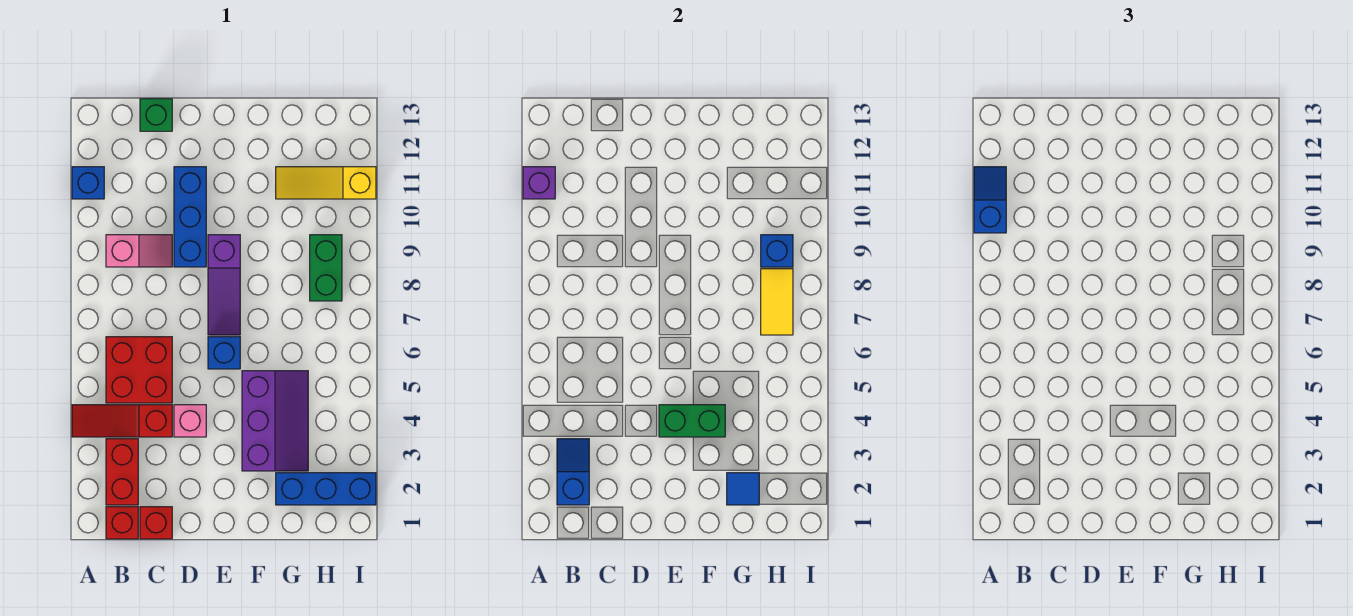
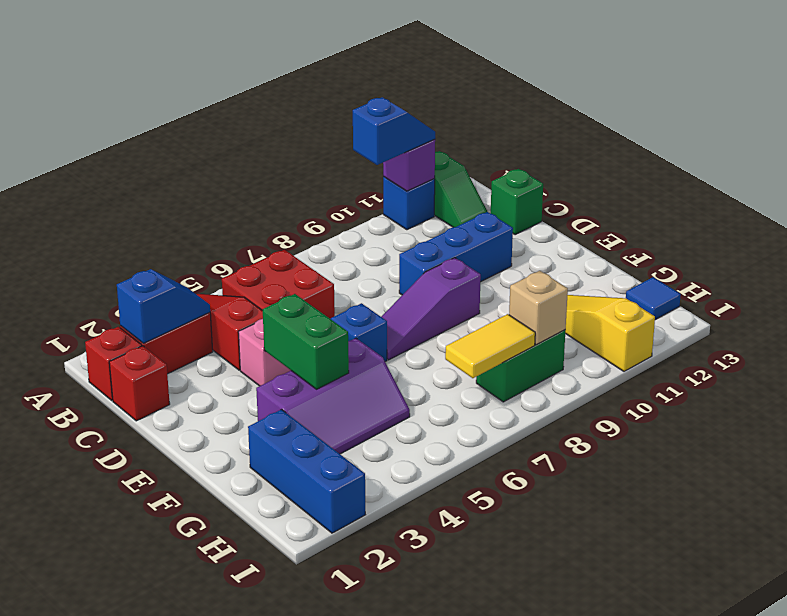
none -> green 1x2 slope [434,151,488,227]
pink 1x2 slope [106,235,172,267] -> none
blue 1x1 tile [727,473,759,505] -> blue 1x1 tile moved to [626,277,681,320]
blue 1x1 brick [761,235,793,267] -> tan 1x1 brick [509,271,568,345]

